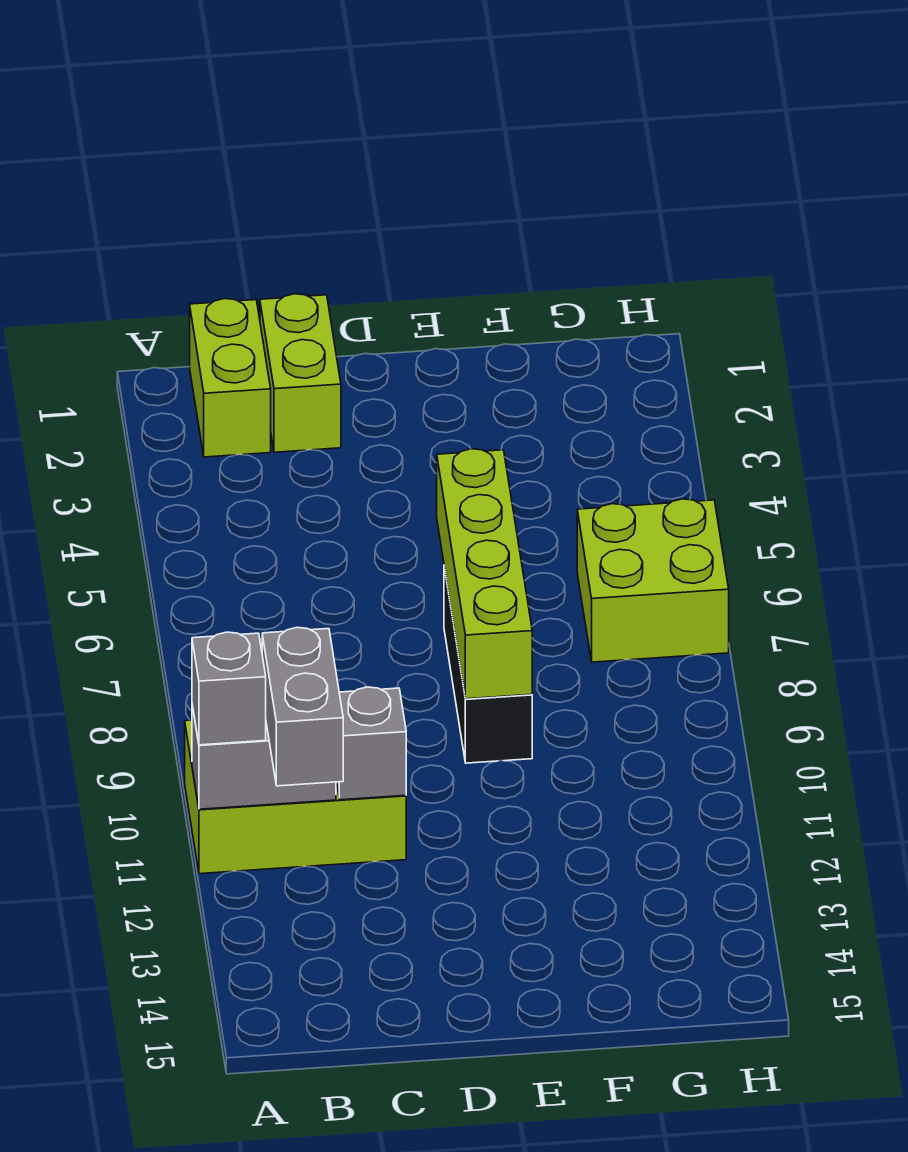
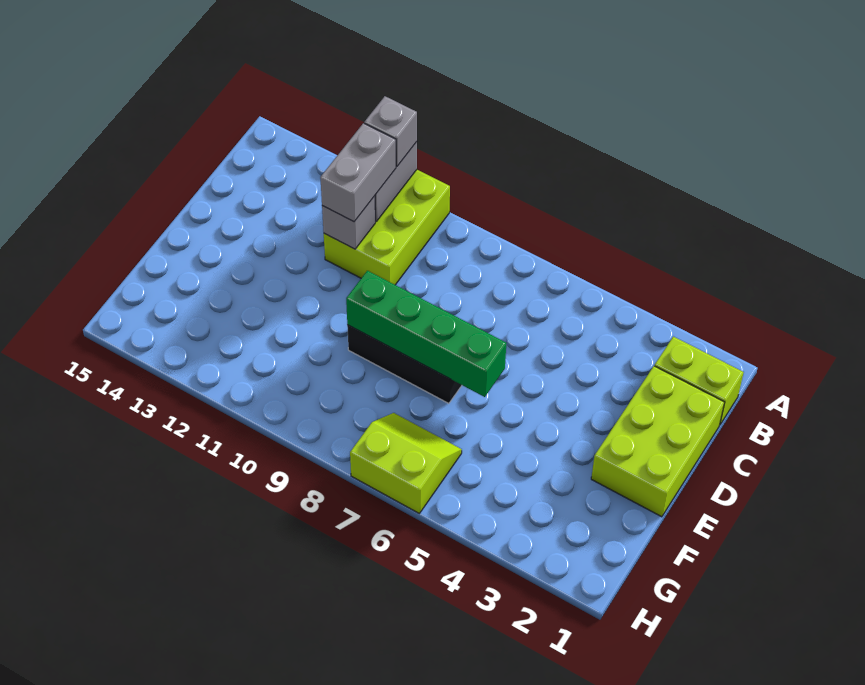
grey 1x2 brick [262,627,343,786] -> grey 1x2 brick turned to [320,123,396,222]
lime 1x2 brick [260,294,341,452] -> lime 2x3 brick [591,366,724,517]
lime 1x4 brick [437,449,532,699] -> green 1x4 brick [346,271,506,397]
lime 2x2 brick [577,499,729,662] -> lime 2x2 slope [350,413,462,513]

